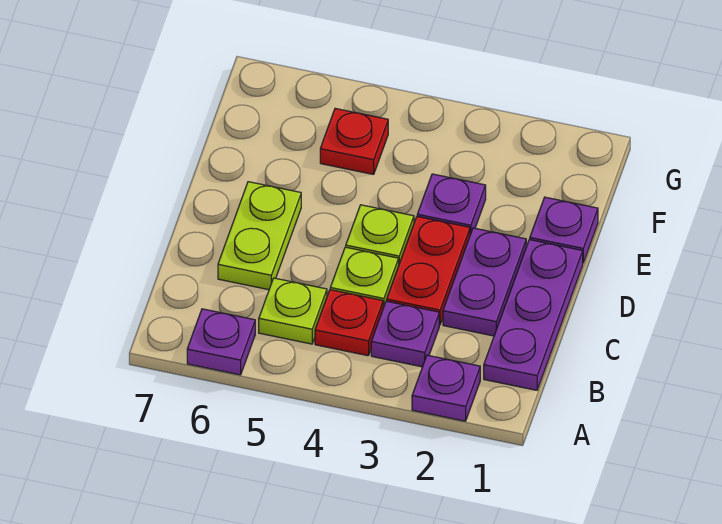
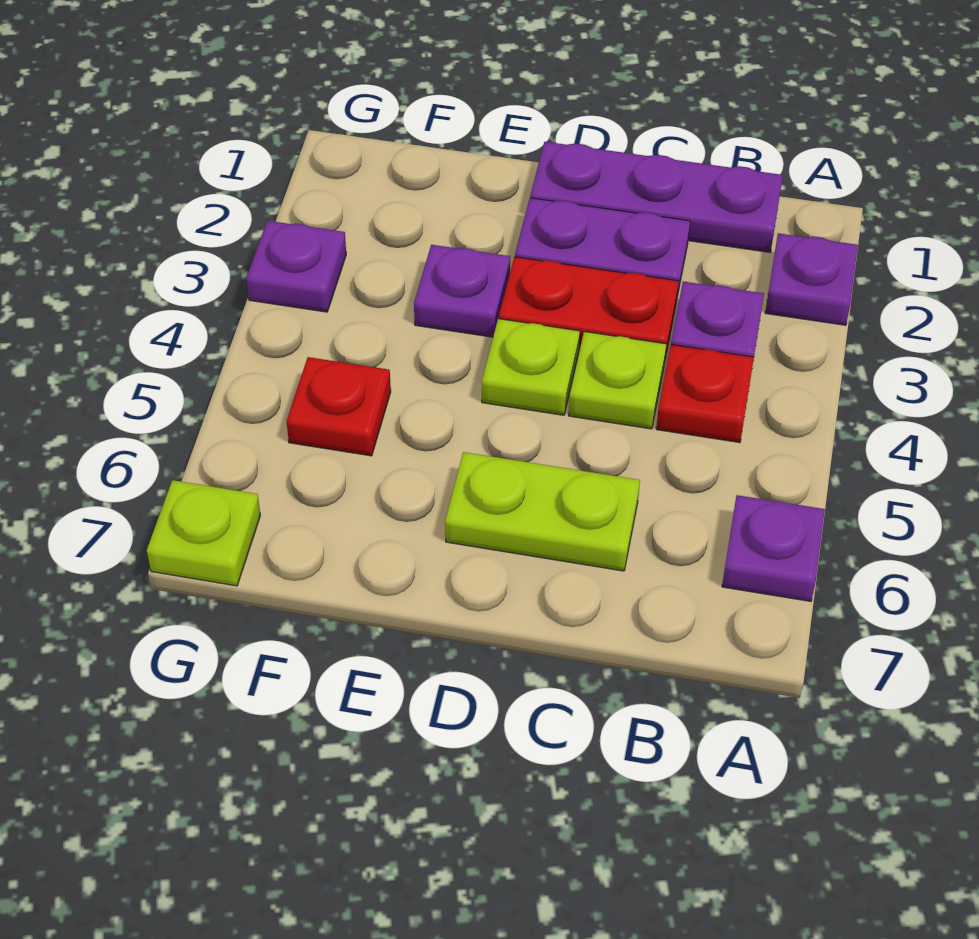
lime 1x1 plate [259,278,327,344] -> lime 1x1 plate moved to [147,480,260,586]
purple 1x1 plate [530,197,598,263] -> purple 1x1 plate moved to [246,221,346,312]

